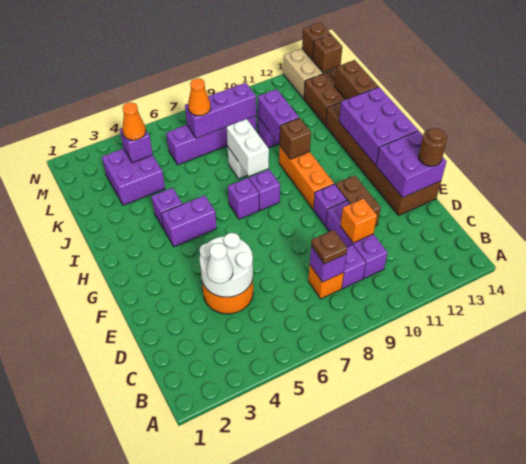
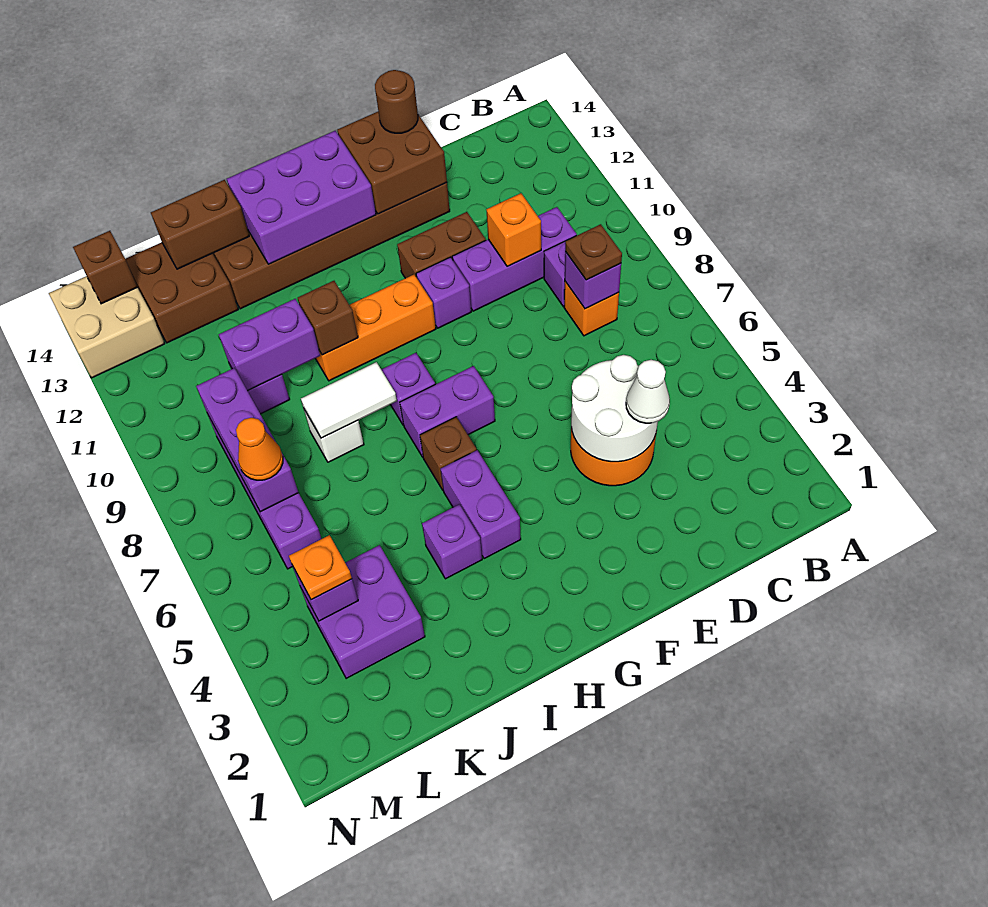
purple 2x2 brick [376,131,447,198] -> brown 2x2 brick [337,112,447,214]
purple 1x1 brick [228,178,259,219] -> purple 1x2 brick [400,366,495,457]
white 1x2 brick [227,119,269,176] -> white 1x2 tile [301,362,397,438]
orange 1x1 cone [122,102,146,140] -> orange 1x1 plate [289,535,352,600]
brown 1x1 brick [302,22,331,60] -> brown 1x1 brick moved to [420,417,476,490]

